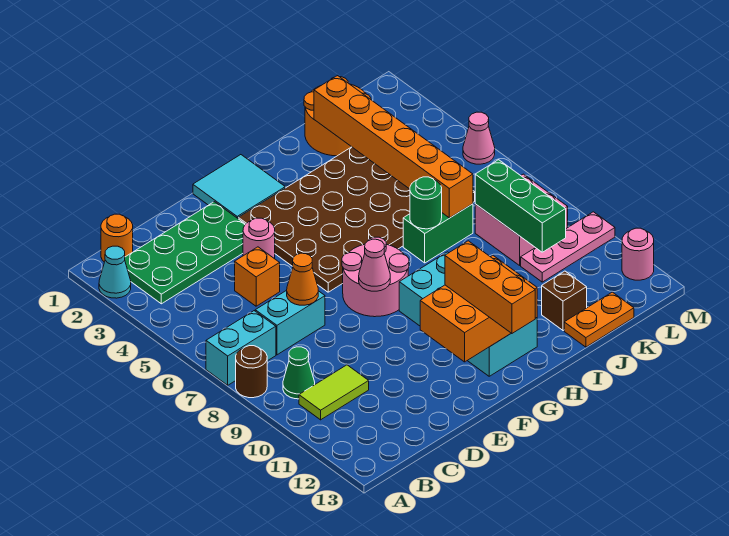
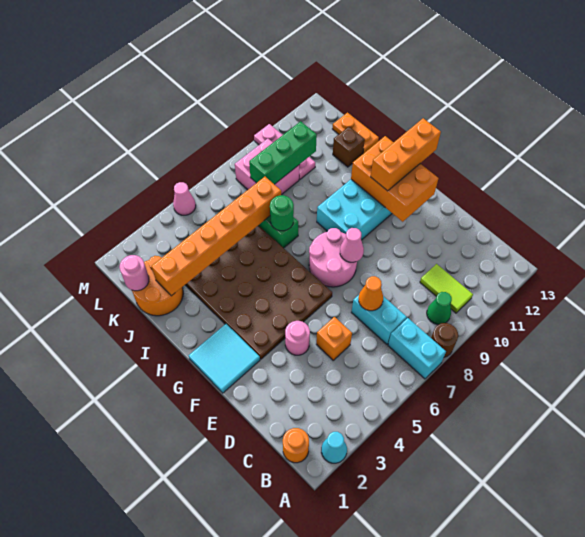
green 2x4 plate [125,202,245,304] -> none
pink 1x1 round brick [622,228,654,280] -> pink 1x1 round brick moved to [119,255,149,291]

